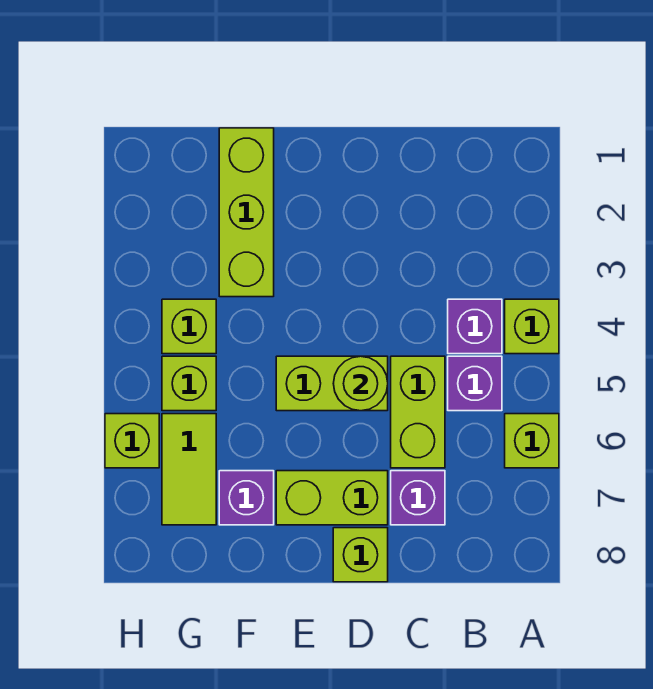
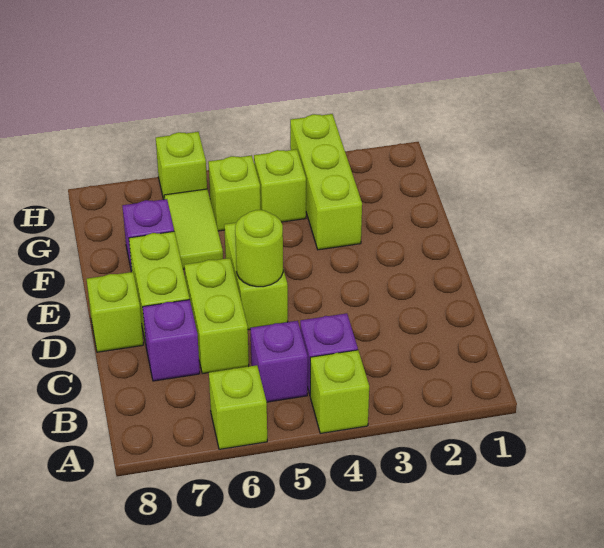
lime 1x2 brick [391,356,445,468] -> lime 1x2 brick turned to [184,258,249,374]
lime 1x3 brick [219,128,274,297] -> lime 1x3 brick turned to [290,114,362,250]
lime 1x2 tile [162,414,216,525] -> lime 1x2 tile turned to [164,189,223,269]

